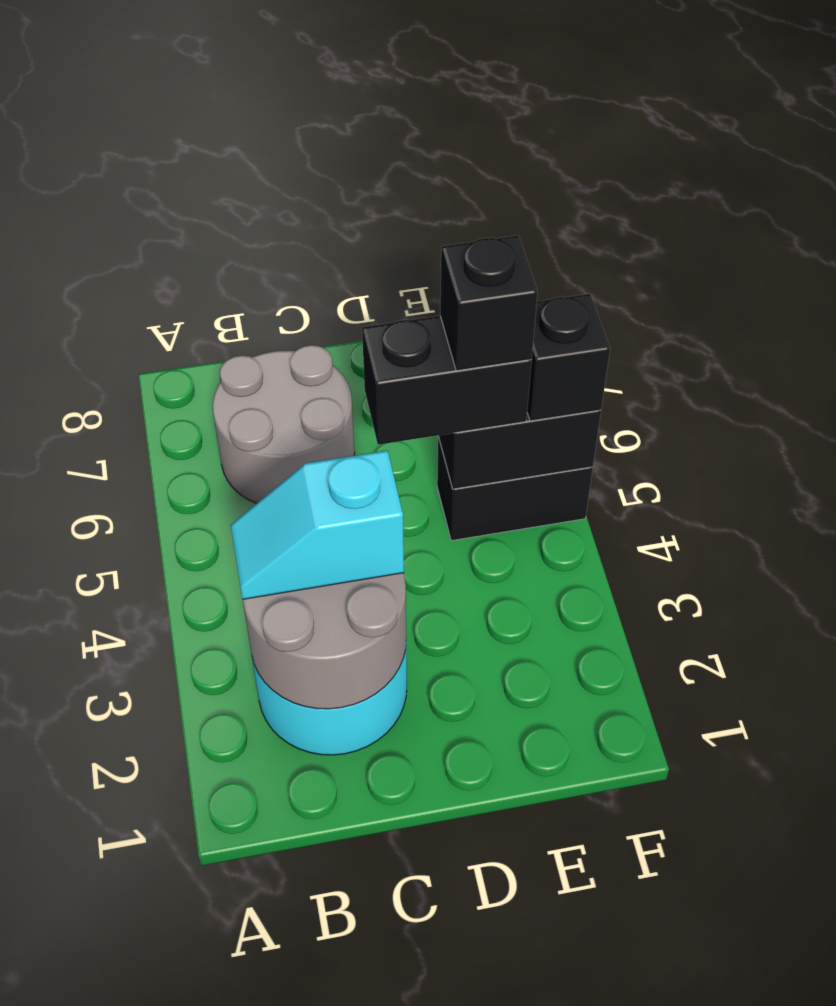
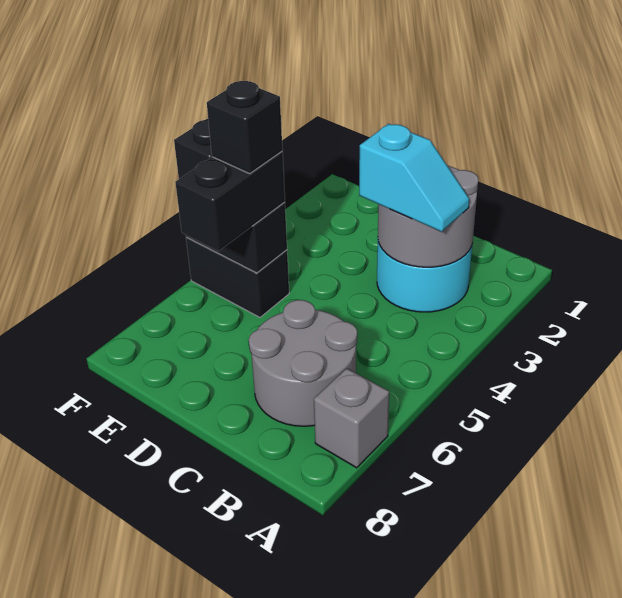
none -> grey 1x1 brick [314,368,389,468]
black 1x2 brick [362,316,532,445] -> black 1x2 brick turned to [175,152,285,251]

